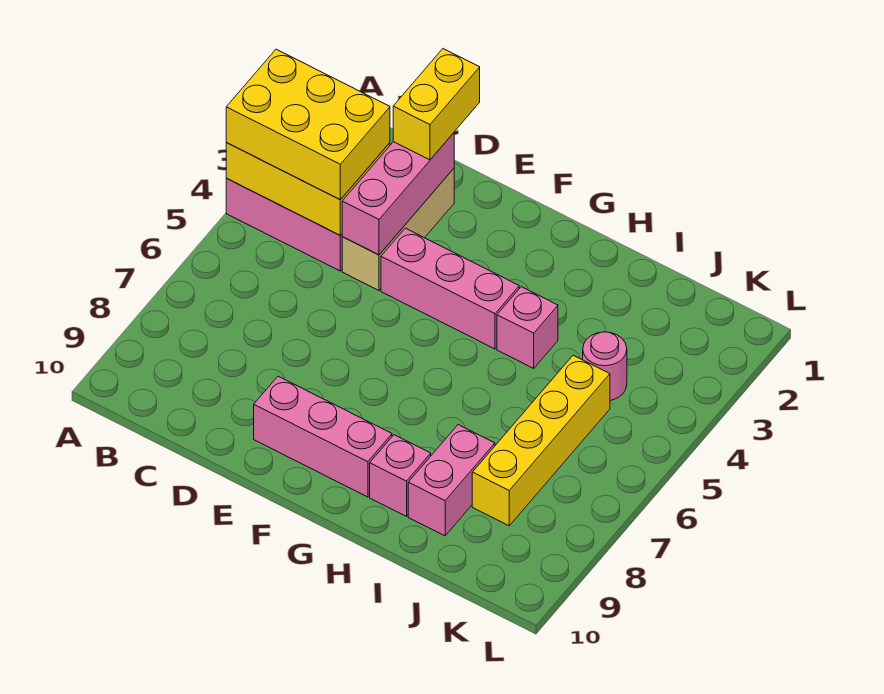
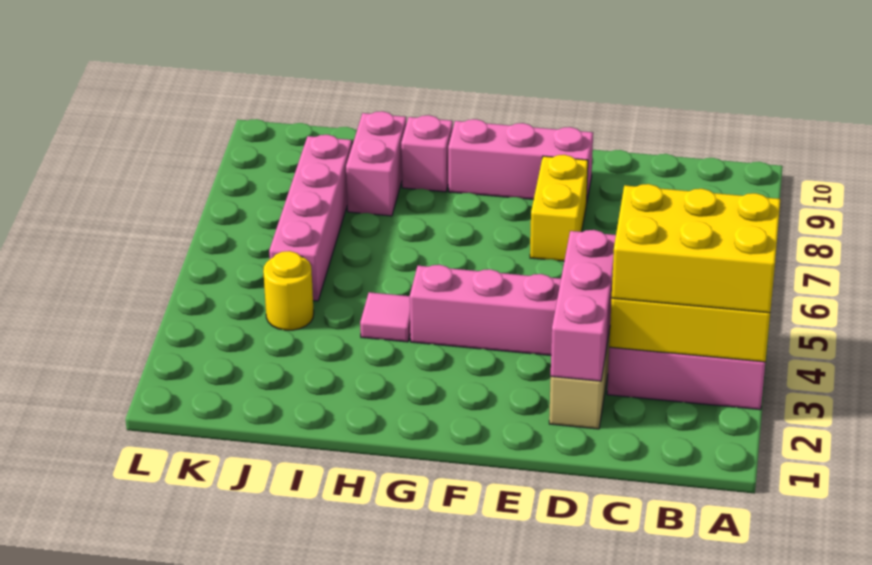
yellow 1x2 brick [393,49,480,160] -> yellow 1x2 brick moved to [530,155,588,261]
pink 1x1 brick [497,287,558,368] -> pink 1x1 tile [360,292,410,342]
pink 1x1 round brick [583,332,627,400] -> yellow 1x1 round brick [263,251,314,330]
yellow 1x4 brick [472,355,610,526] -> pink 1x4 brick [269,135,352,301]

